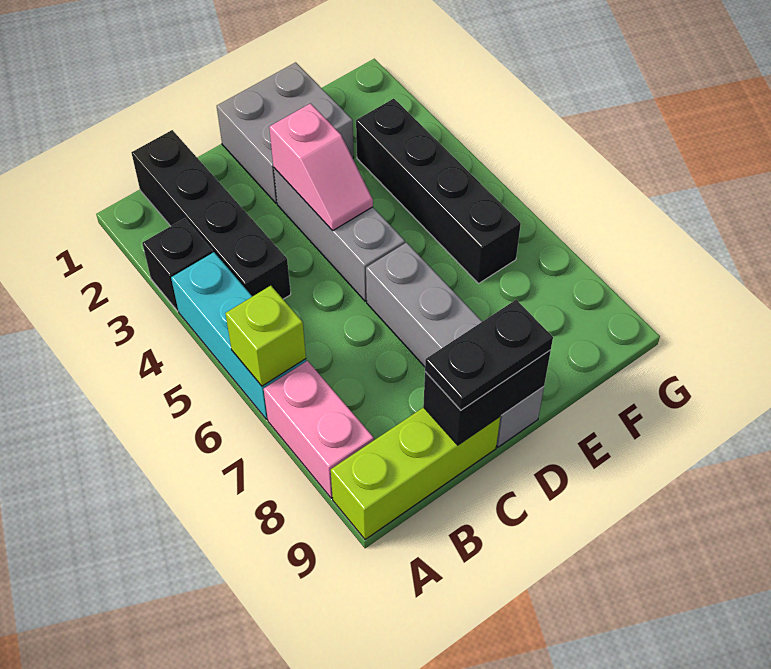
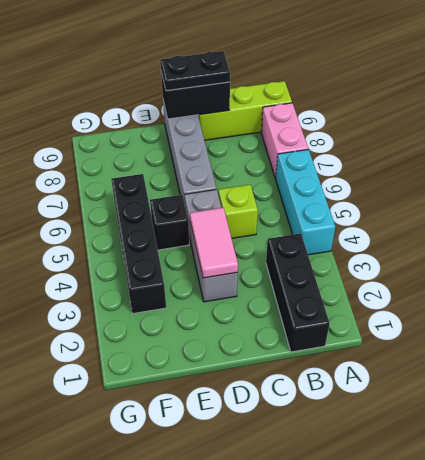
black 1x1 brick [142,218,213,311] -> black 1x1 brick moved to [150,195,189,250]
lime 1x1 brick [225,286,306,386] -> lime 1x1 brick moved to [218,185,258,238]
black 1x4 brick [131,130,291,299] -> black 1x3 brick [266,233,330,352]
grey 2x2 brick [217,62,354,203] -> none
pink 1x2 slope [269,103,373,231] -> pink 1x2 tile [190,208,238,278]

